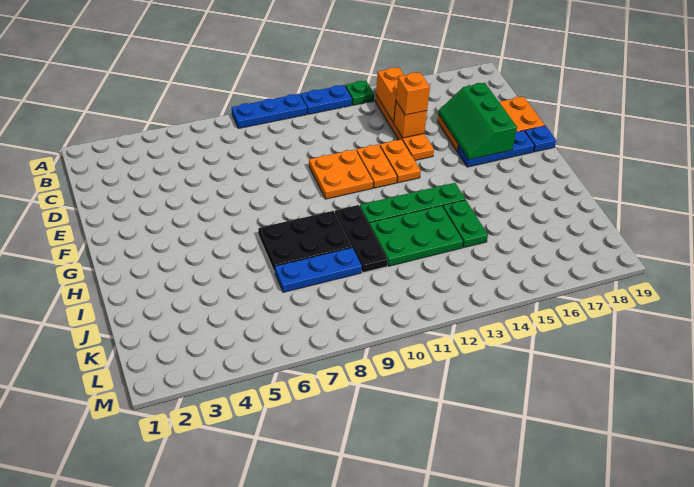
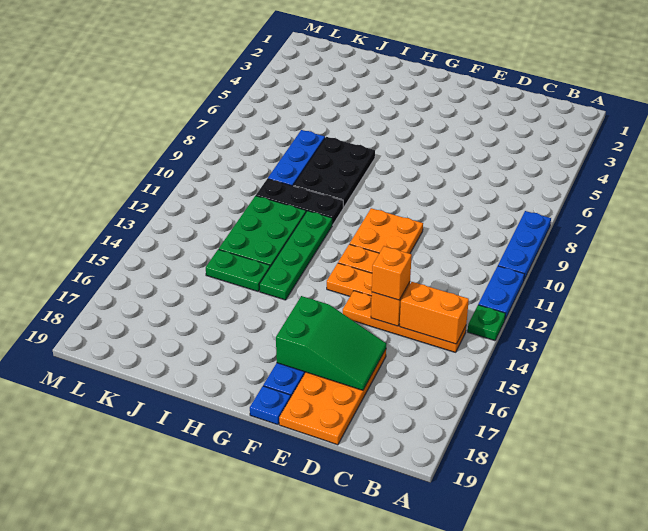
green 2x3 slope [438,83,517,160] -> green 2x3 slope turned to [276,296,386,390]

